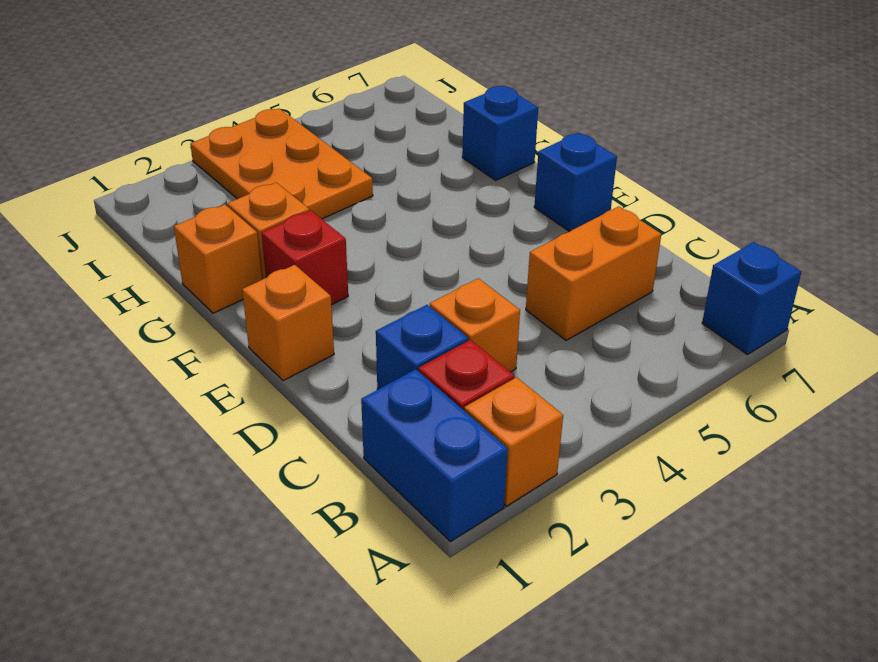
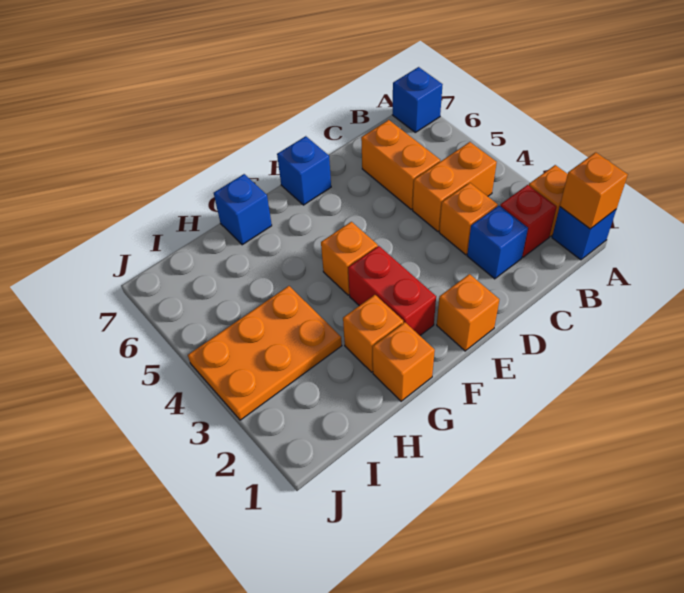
blue 1x2 brick [361,369,508,542] -> blue 1x1 brick [552,207,616,260]
none -> orange 1x1 brick [560,152,628,229]
none -> orange 1x2 brick [413,142,497,232]
red 1x1 brick [262,211,348,305] -> red 1x2 brick [348,246,436,335]
none -> orange 1x1 brick [321,222,378,295]

